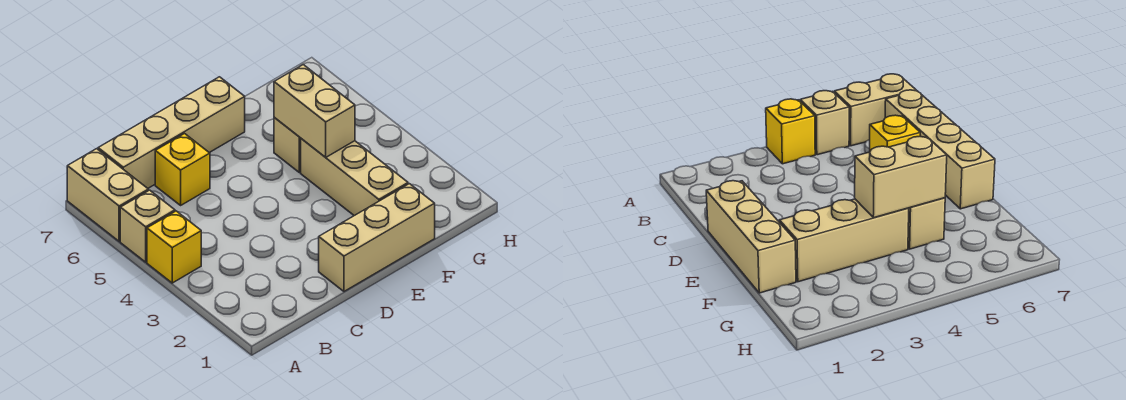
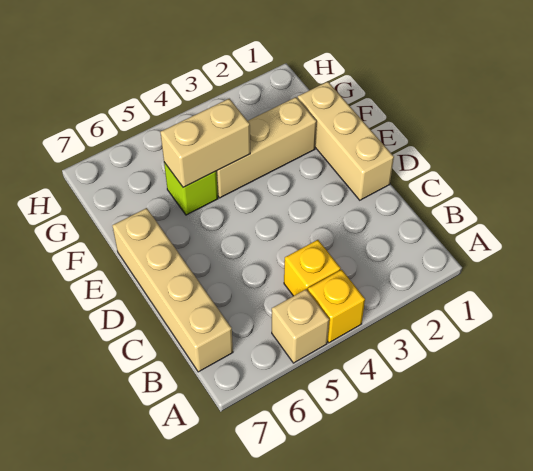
tan 1x2 brick [67,149,148,241] -> none
yellow 1x1 brick [155,134,210,205] -> yellow 1x1 brick moved to [284,240,341,296]
tan 1x1 brick [274,118,301,172] -> lime 1x1 brick [164,162,218,215]

